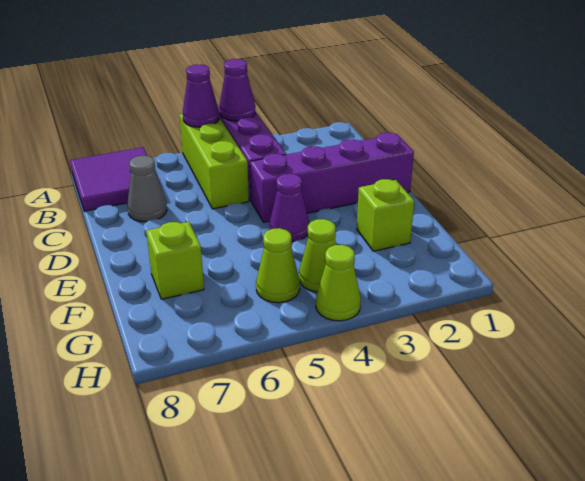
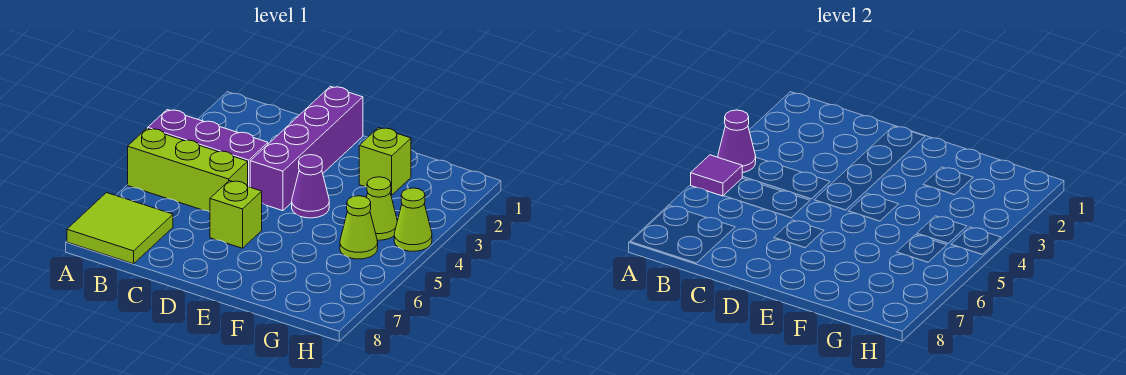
purple 1x1 cone [183,65,219,127] -> purple 1x1 tile [691,155,743,196]
purple 2x2 tile [70,147,160,211] -> lime 2x2 tile [67,193,173,264]
grey 1x1 cone [127,156,167,222] -> none
lime 1x1 brick [146,222,204,299] -> lime 1x1 brick moved to [210,181,262,248]

